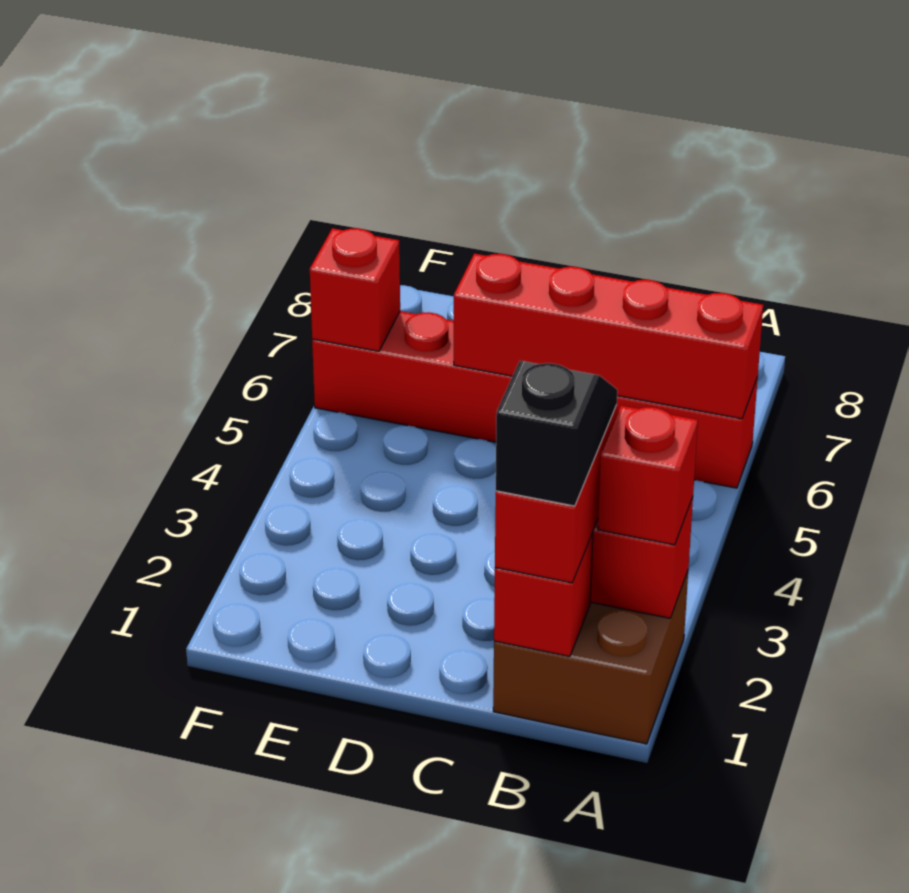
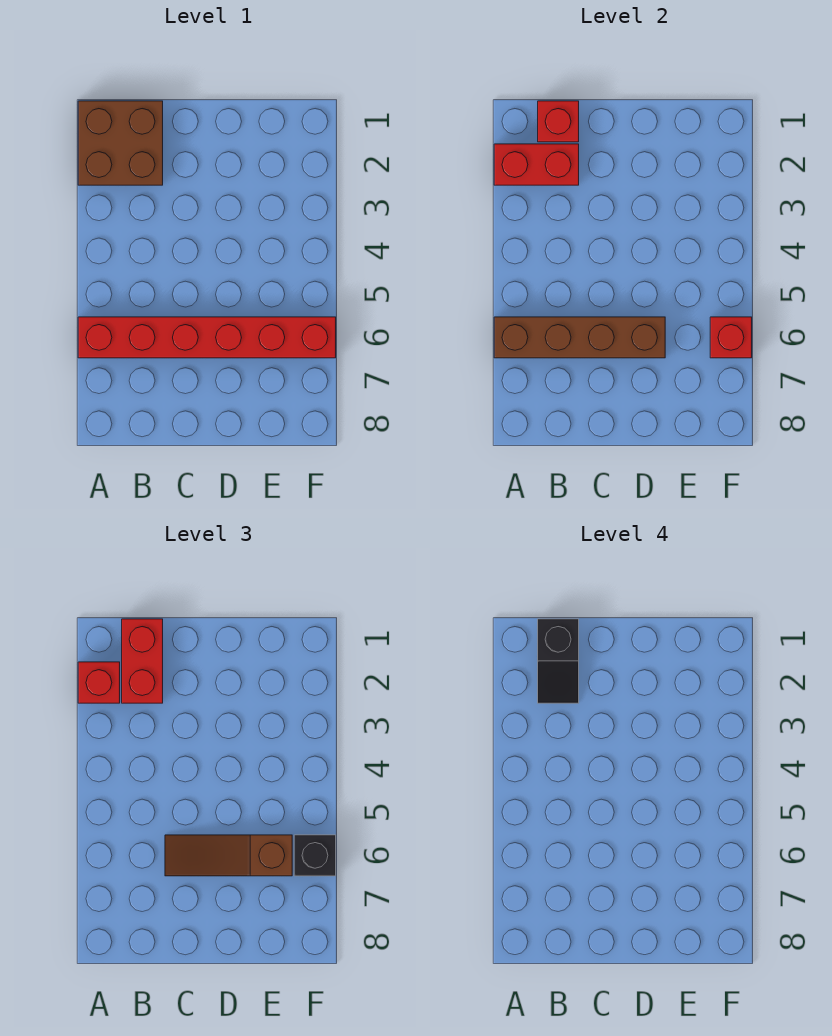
red 1x4 brick [454,254,763,419] -> brown 1x4 brick [494,317,665,358]
none -> brown 1x3 slope [165,835,292,876]
none -> black 1x1 brick [294,835,336,876]

